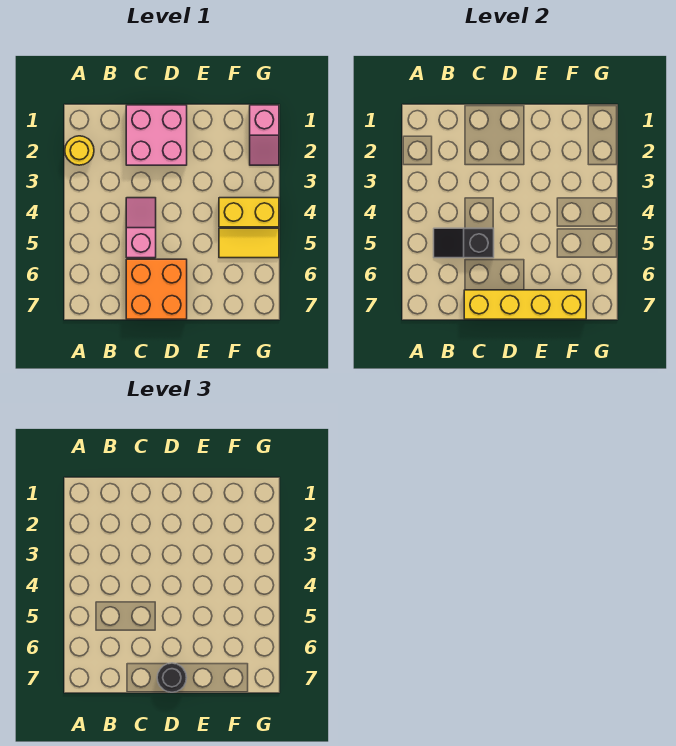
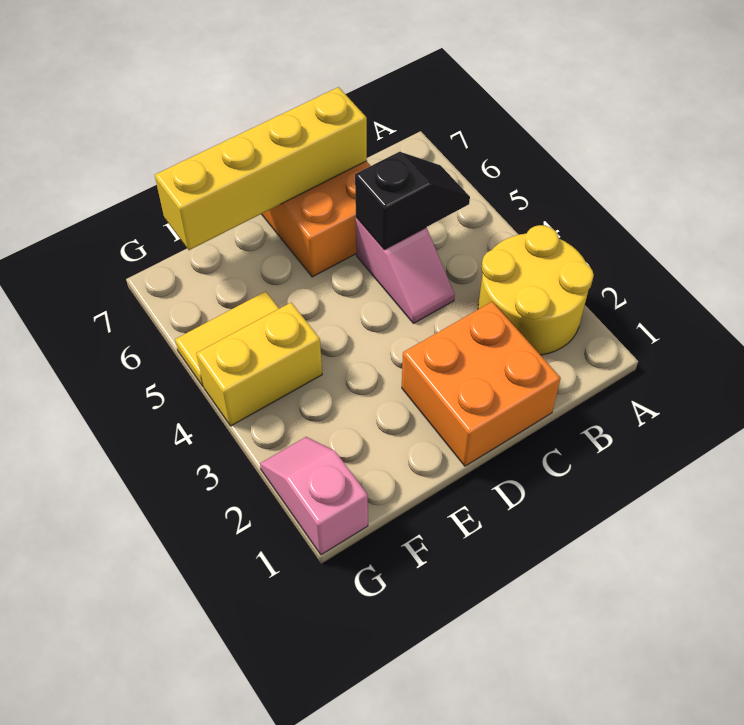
yellow 1x1 round brick [65,136,94,165] -> yellow 2x2 round brick [478,225,594,355]
pink 2x2 brick [126,105,187,165] -> orange 2x2 brick [402,302,561,466]
black 1x1 round brick [157,663,187,692] -> none

